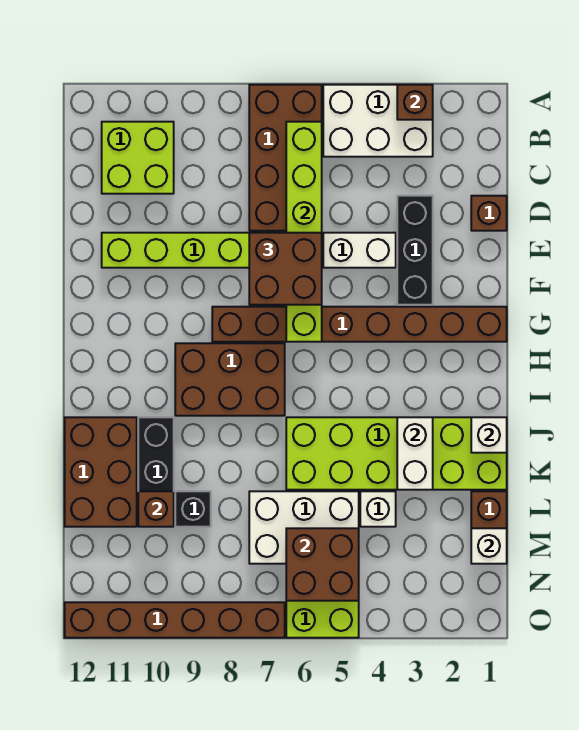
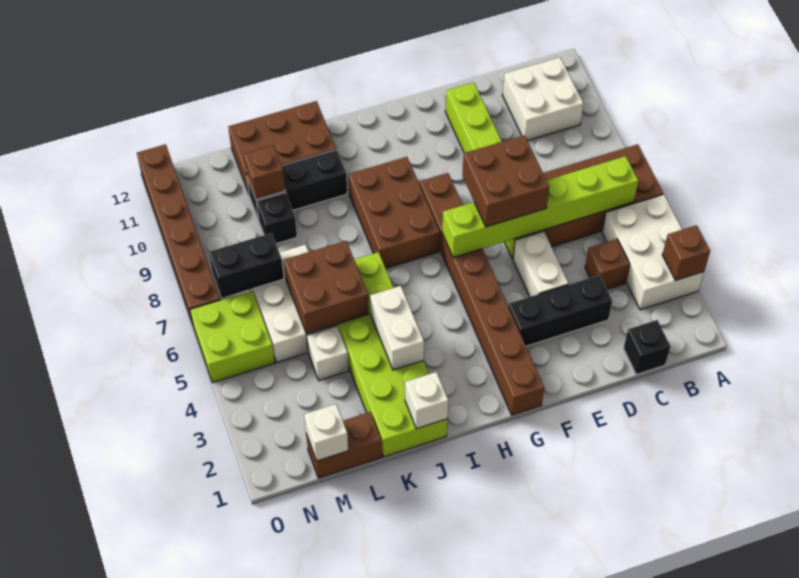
lime 2x2 brick [102,122,174,194] -> white 2x2 brick [502,58,583,140]
none -> black 1x1 brick [624,320,671,375]
brown 1x1 brick [471,196,507,231] -> brown 1x1 brick moved to [585,239,630,289]
white 1x2 brick [397,417,433,490] -> white 1x2 brick turned to [370,286,424,370]
brown 2x2 brick [286,528,359,601] -> brown 2x2 brick moved to [284,241,369,334]
none -> black 1x2 brick [209,233,284,298]

